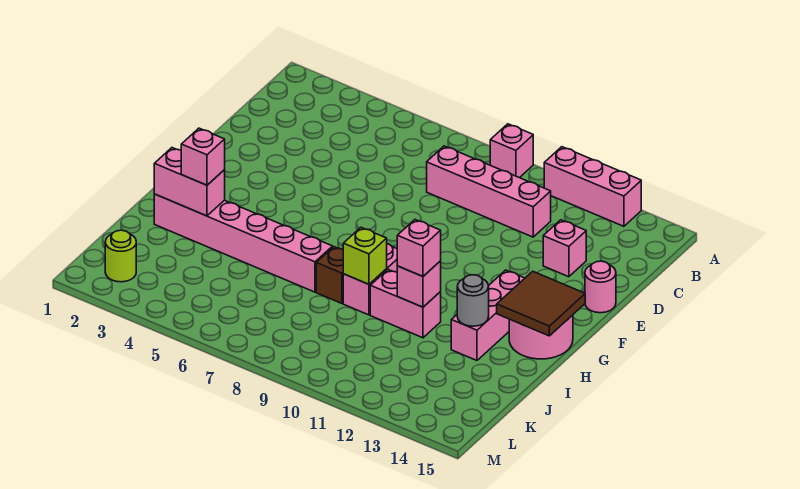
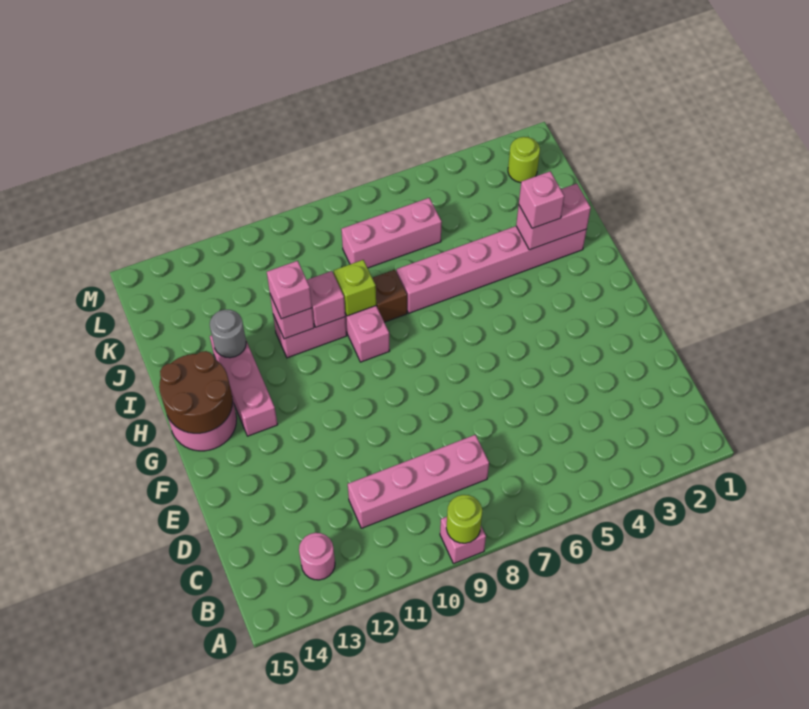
none -> lime 1x1 round brick [446,495,482,543]
pink 1x3 brick [544,147,641,226] -> pink 1x3 brick moved to [341,198,442,268]
pink 1x1 brick [543,220,586,277] -> pink 1x1 brick moved to [307,271,345,327]
pink 1x1 round brick [585,261,616,313] -> pink 1x1 round brick moved to [299,532,335,580]
brown 2x2 tile [497,271,585,336] -> brown 2x2 round brick [159,351,233,433]

